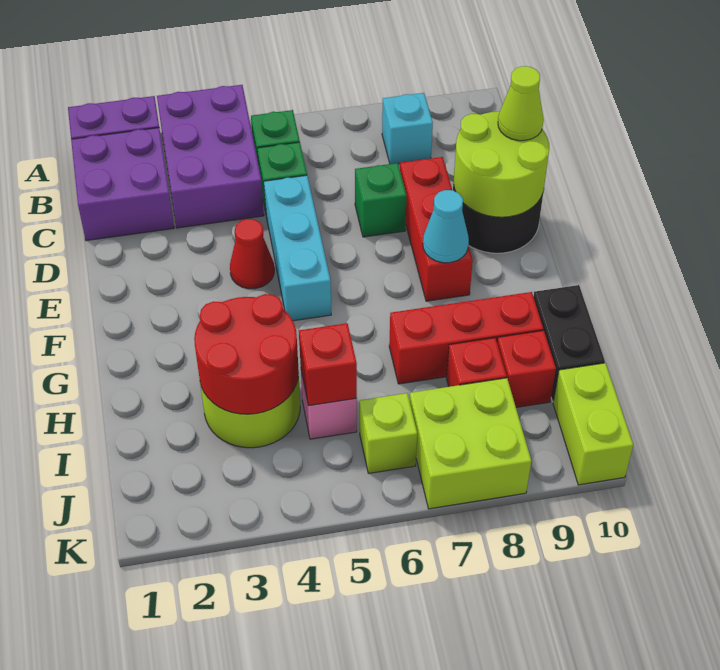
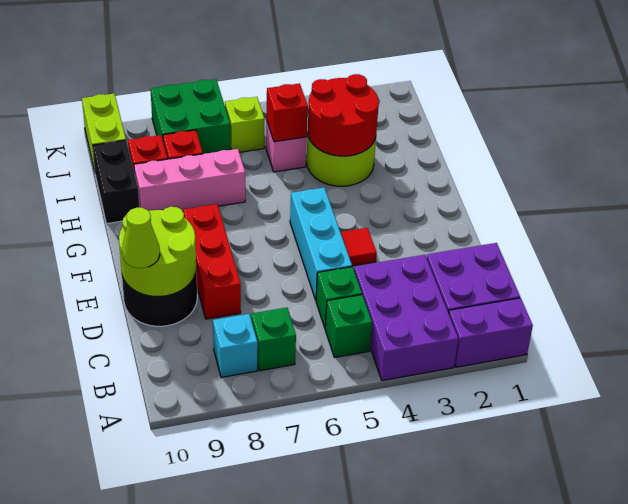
green 1x1 brick [355,163,407,237] -> green 1x1 brick moved to [251,308,296,371]
red 1x1 cone [230,219,274,289] -> red 1x1 tile [340,228,377,266]
cyan 1x1 cone [423,190,469,263] -> none
red 1x3 brick [389,292,543,384] -> pink 1x3 brick [134,149,245,211]
lime 2x2 brick [410,378,531,509] -> green 2x2 brick [150,79,231,154]

